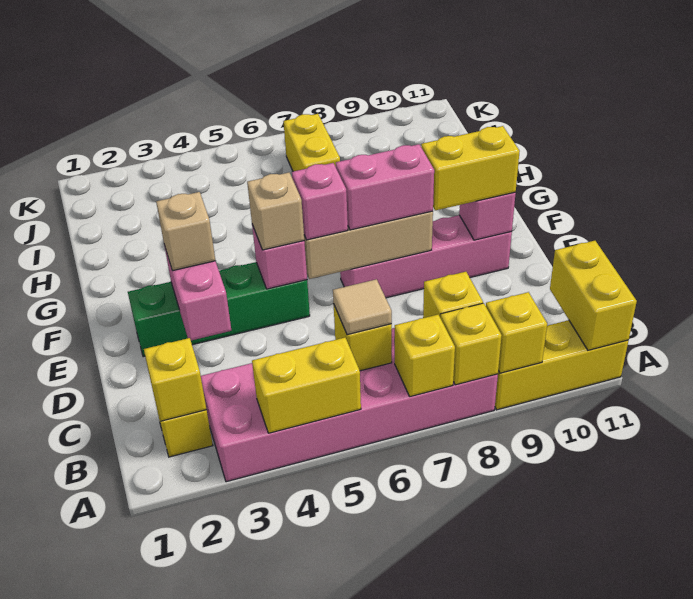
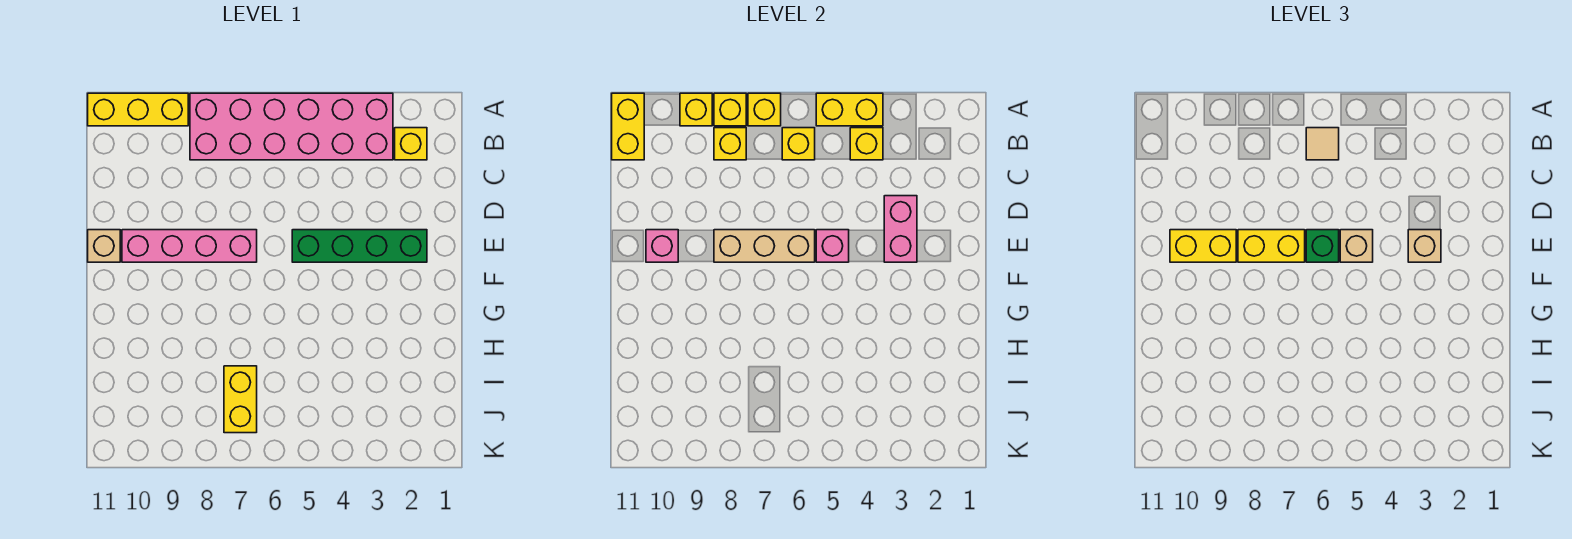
yellow 1x1 brick [144,338,206,421] -> yellow 1x1 brick moved to [850,128,883,160]
pink 1x1 brick [292,163,348,240] -> green 1x1 brick [1306,230,1339,262]
pink 1x2 brick [336,144,434,230] -> yellow 1x2 brick [1238,230,1305,262]
none -> tan 1x1 brick [88,230,120,262]

